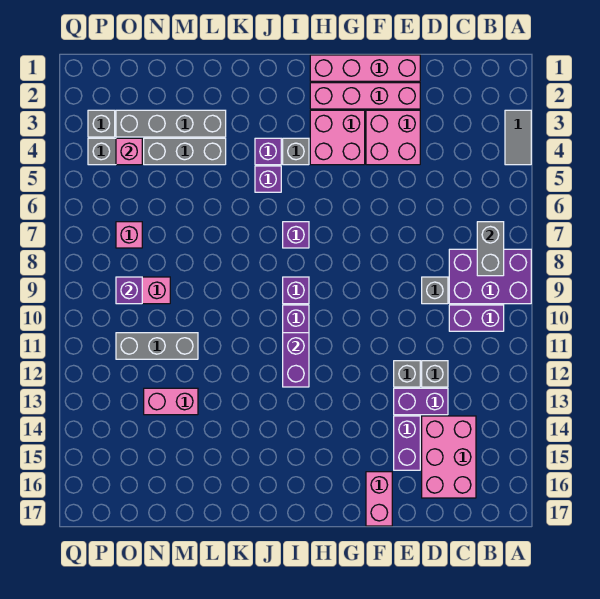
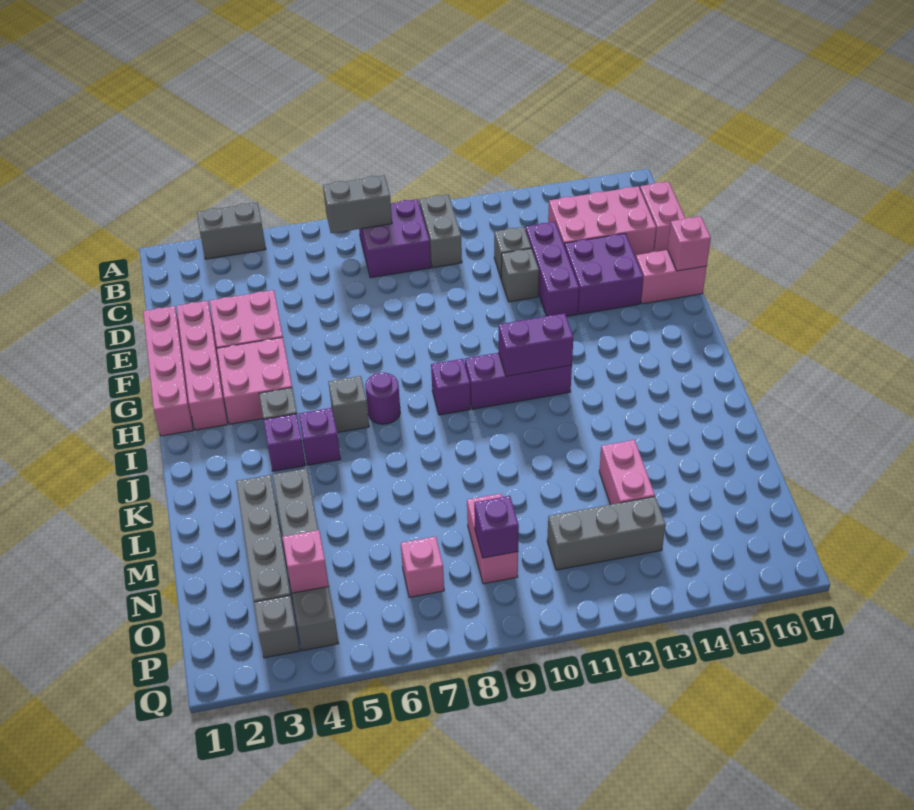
grey 1x2 tile [505,110,531,165] -> grey 1x2 brick [197,203,266,259]
purple 2x3 brick [449,249,531,304] -> purple 2x2 brick [359,199,431,278]
purple 1x2 brick [449,305,504,331] -> grey 1x2 brick [419,195,462,268]
none -> pink 1x2 brick [640,182,685,252]
grey 1x1 brick [422,277,448,304] -> grey 1x1 brick moved to [329,376,369,433]
purple 1x2 brick [394,388,448,415] -> purple 1x3 brick [526,222,579,316]
purple 1x2 brick [394,416,420,470] -> purple 2x2 brick [564,233,643,314]
none -> pink 1x1 brick [668,216,711,271]
purple 1x1 brick [283,222,309,248] -> purple 1x1 round brick [365,373,400,424]
grey 1x3 brick [116,333,198,359] -> grey 1x3 brick turned to [547,497,666,570]

